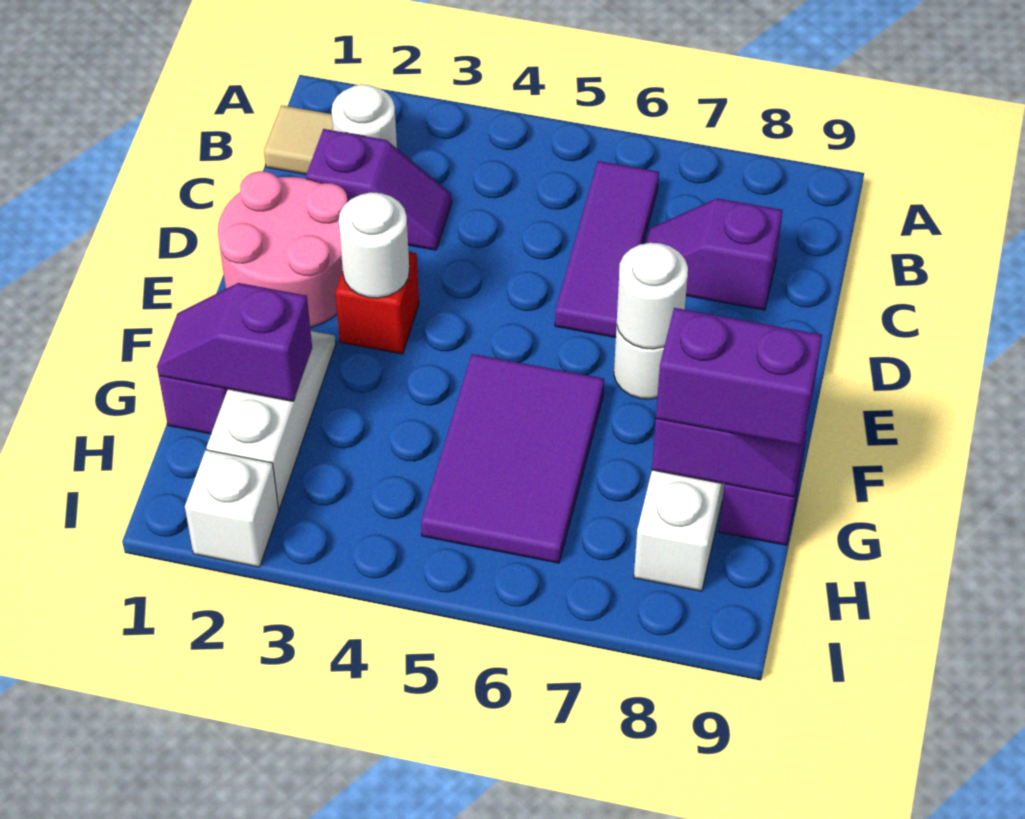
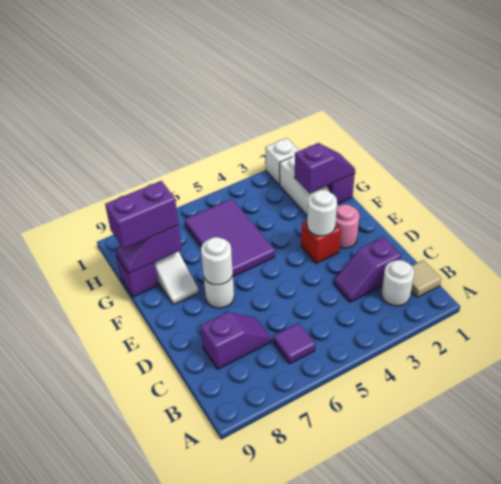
purple 1x3 tile [555,161,659,338] -> purple 1x1 tile [273,323,315,364]
pink 2x2 round brick [218,171,347,328] -> pink 1x1 round brick [336,204,359,248]

